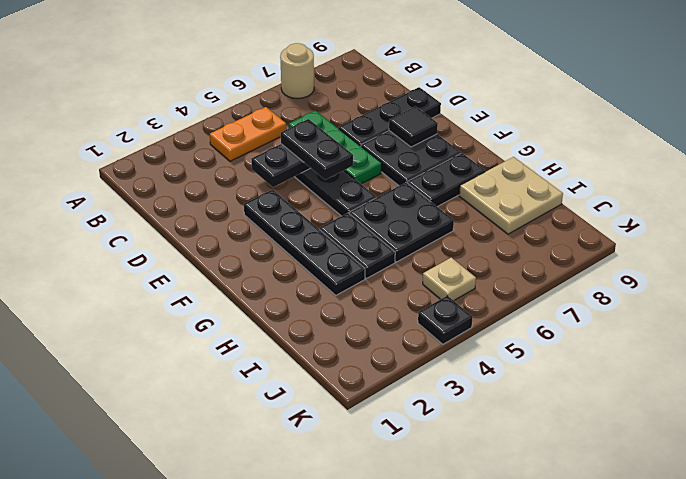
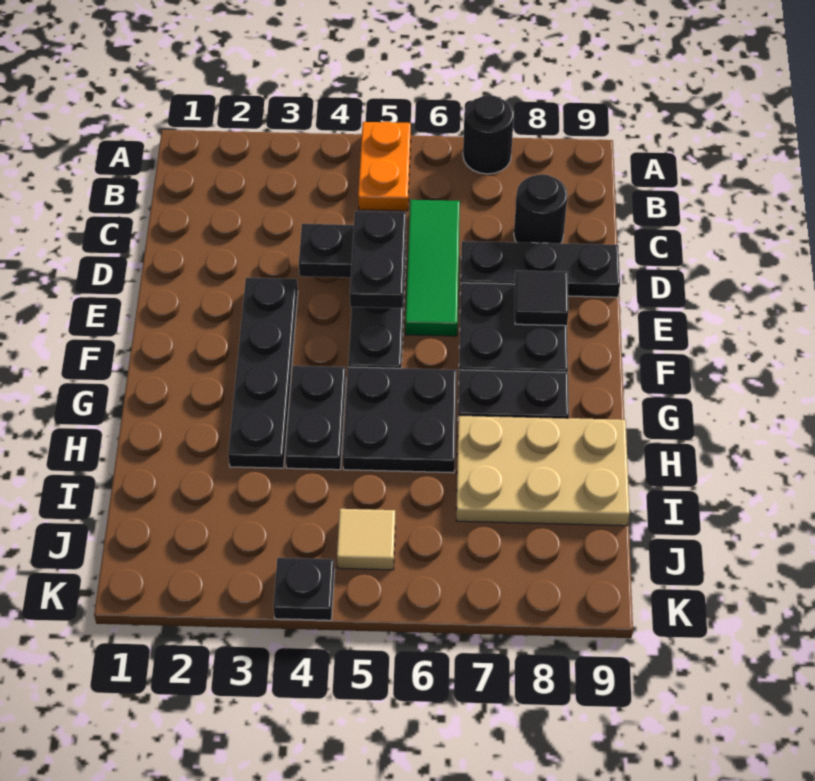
tan 1x1 round brick [280,43,314,99] -> black 1x1 round brick [463,95,514,174]
orange 1x2 plate [210,107,286,161] -> orange 1x2 plate turned to [358,121,411,211]
green 1x3 plate [289,110,382,184] -> green 1x3 tile [405,200,460,336]
none -> black 1x1 round brick [514,174,568,243]
tan 2x2 plate [459,157,563,234] -> tan 2x3 plate [456,415,630,526]
tan 1x1 plate [423,258,476,301] -> tan 1x1 tile [337,509,395,570]

